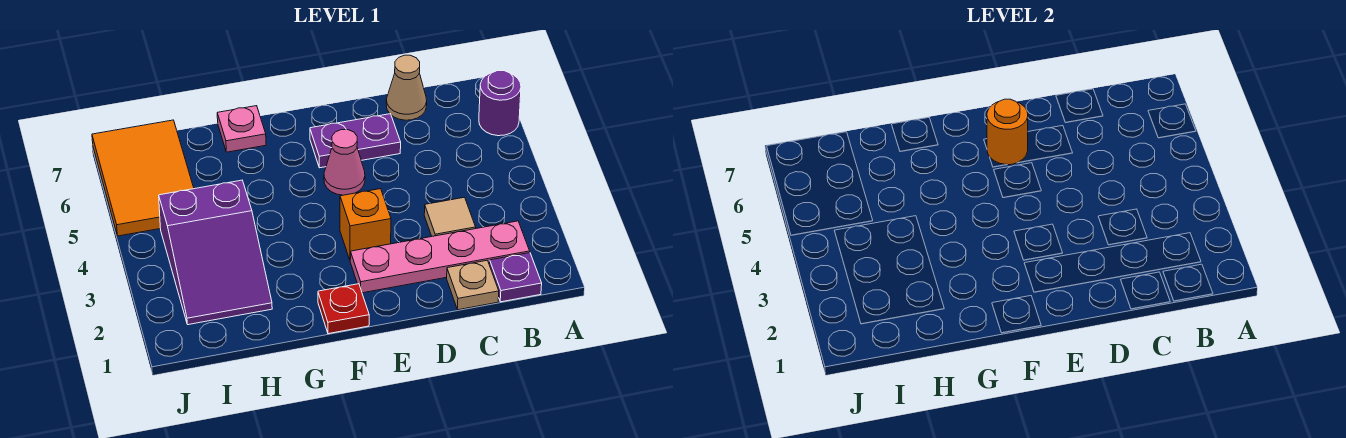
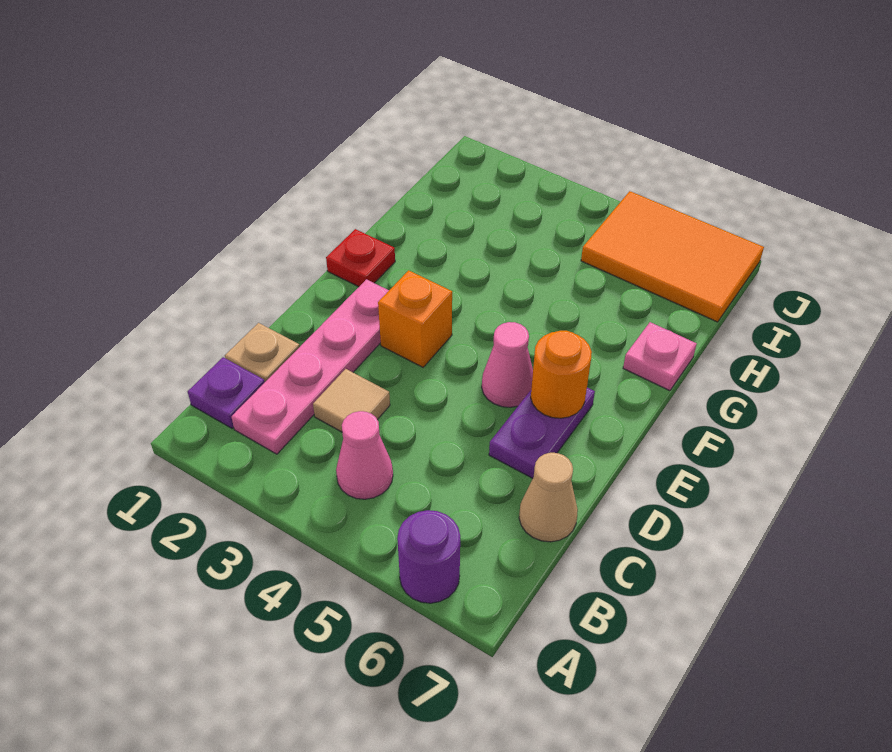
none -> pink 1x1 cone [336,411,393,499]
purple 2x3 slope [159,180,272,325] -> none

